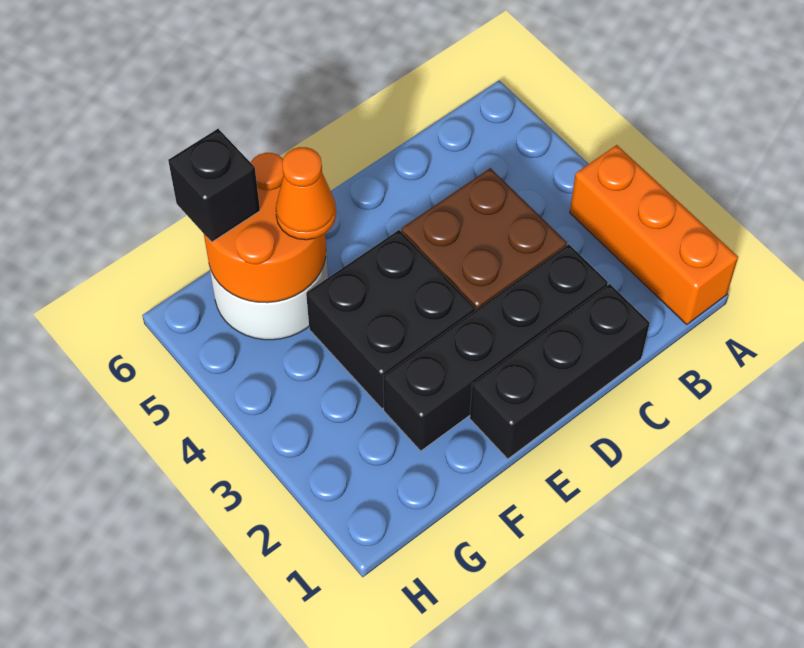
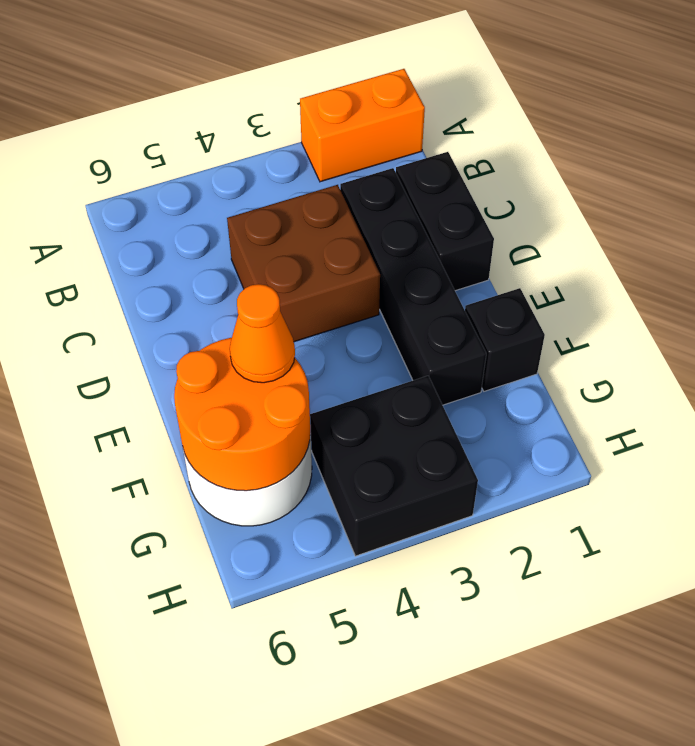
orange 1x3 brick [570,145,738,325] -> orange 1x2 brick [300,69,425,182]
black 1x3 brick [470,284,650,459] -> black 1x2 brick [396,152,494,291]
black 2x2 brick [306,230,475,409] -> black 2x2 brick moved to [310,376,478,556]
black 1x1 brick [168,129,260,242] -> black 1x1 brick moved to [465,288,545,391]

